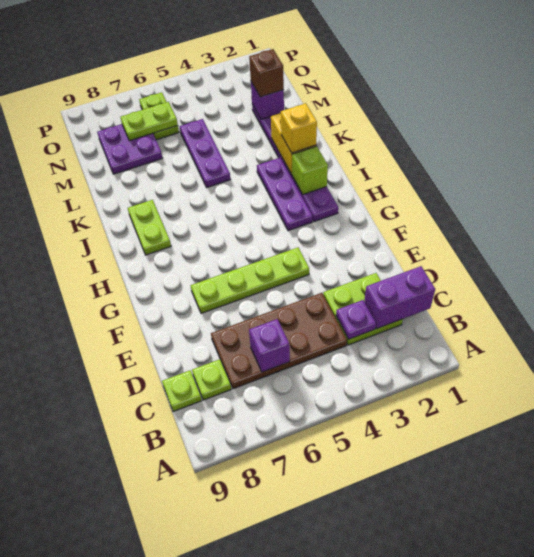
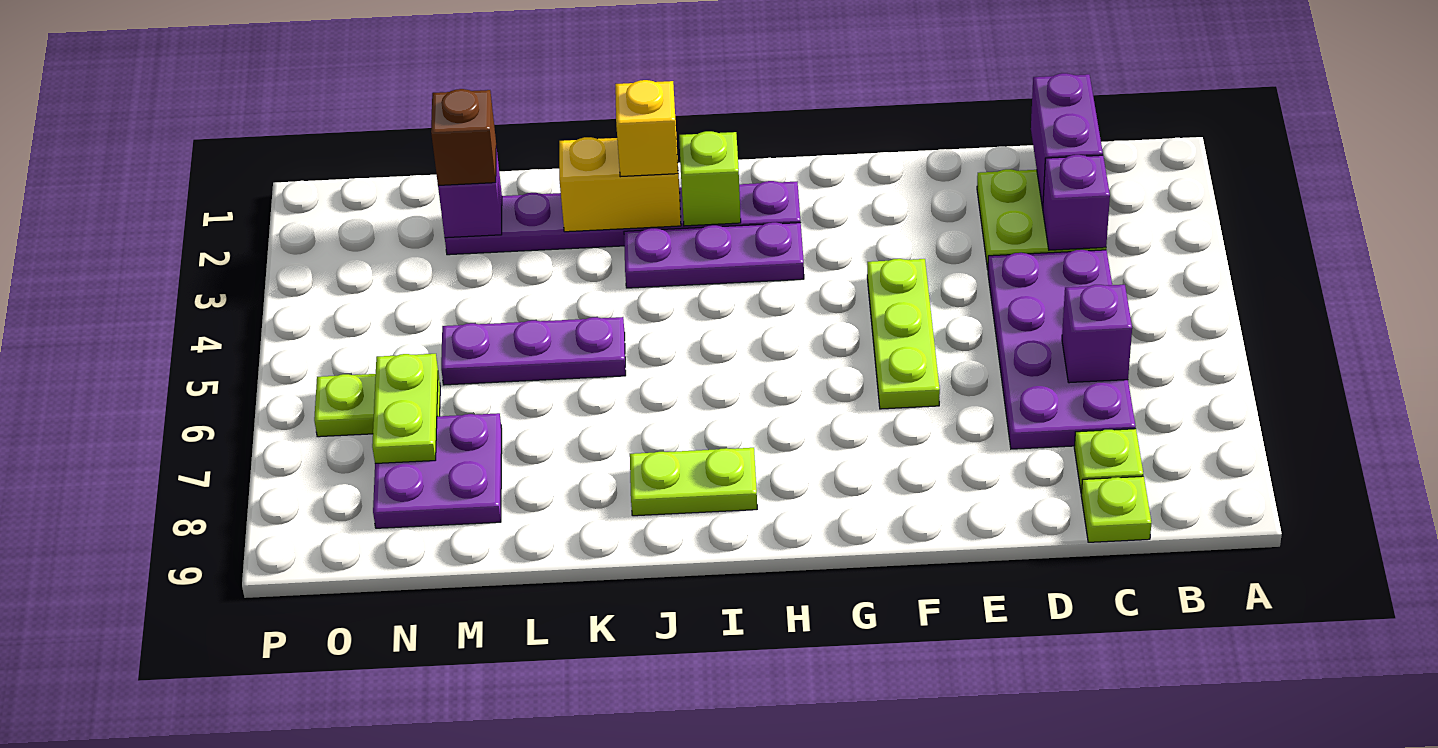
purple 1x1 plate [336,300,376,339] -> purple 1x1 brick [1043,155,1110,250]
brown 2x4 plate [211,293,347,389] -> purple 2x4 plate [988,250,1136,449]
lime 1x4 plate [191,248,309,313] -> lime 1x3 plate [867,259,940,409]

